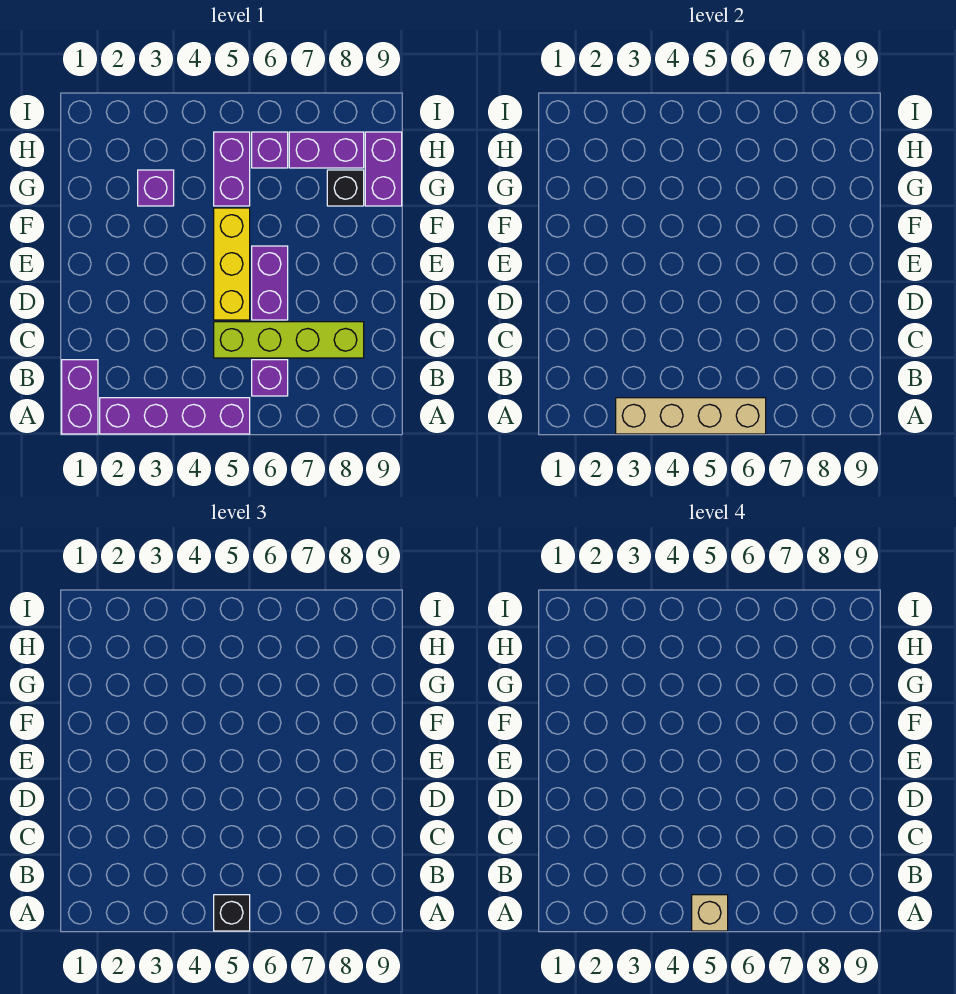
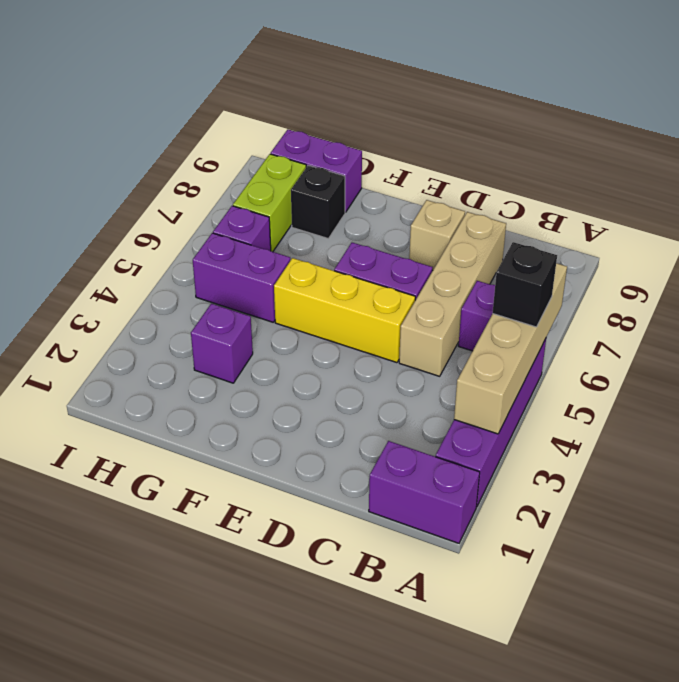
tan 1x1 brick [692,895,728,931] -> tan 1x1 brick moved to [409,200,465,271]
lime 1x4 brick [214,322,364,358] -> tan 1x4 brick [399,212,506,376]
purple 1x2 brick [289,132,364,168] -> lime 1x2 brick [233,154,306,252]

